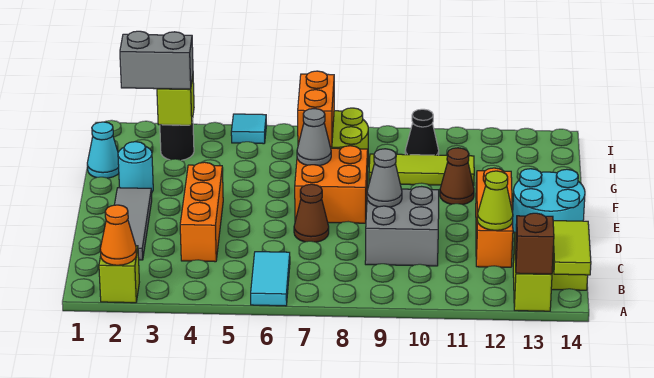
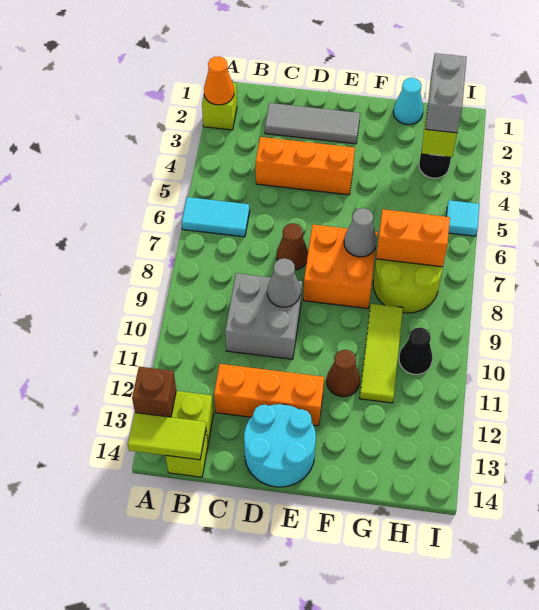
lime 1x1 cone [477,171,513,230] -> none
cyan 1x1 round brick [118,142,153,192] -> none

